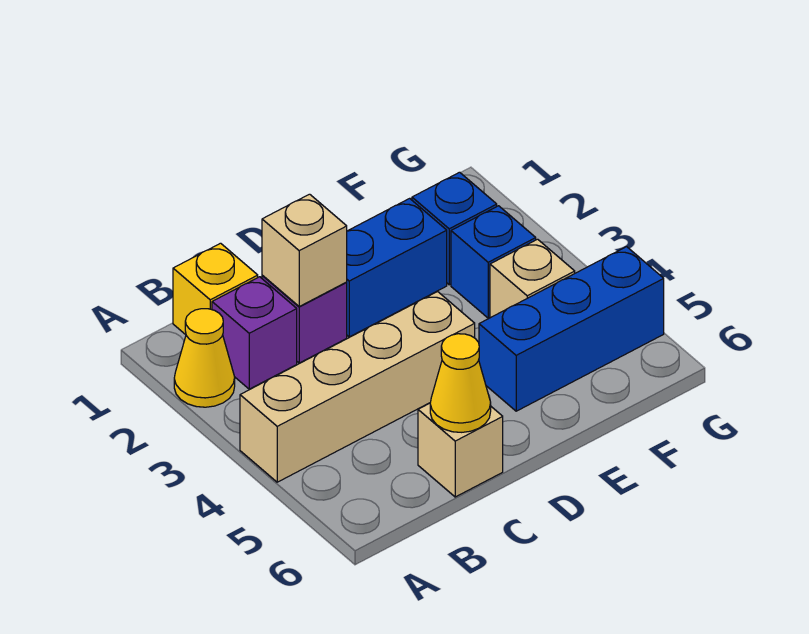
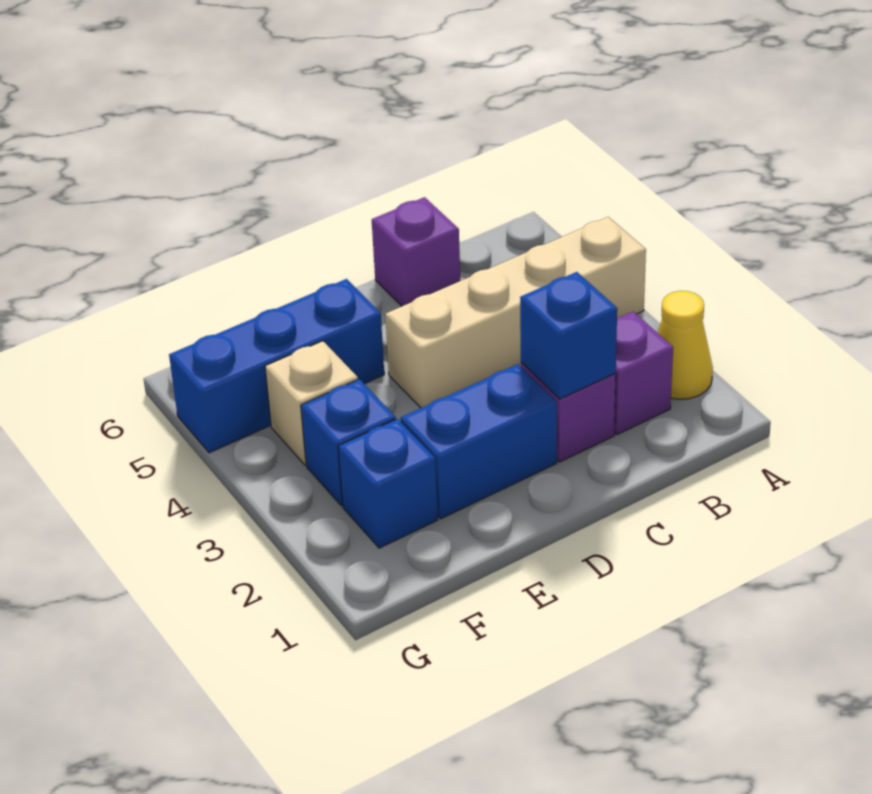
yellow 1x1 brick [173,243,258,335] -> none
tan 1x1 brick [262,194,347,306] -> blue 1x1 brick [520,272,617,399]
tan 1x1 brick [418,403,503,497] -> purple 1x1 brick [372,197,460,306]
yellow 1x1 cone [430,334,491,432] -> none

